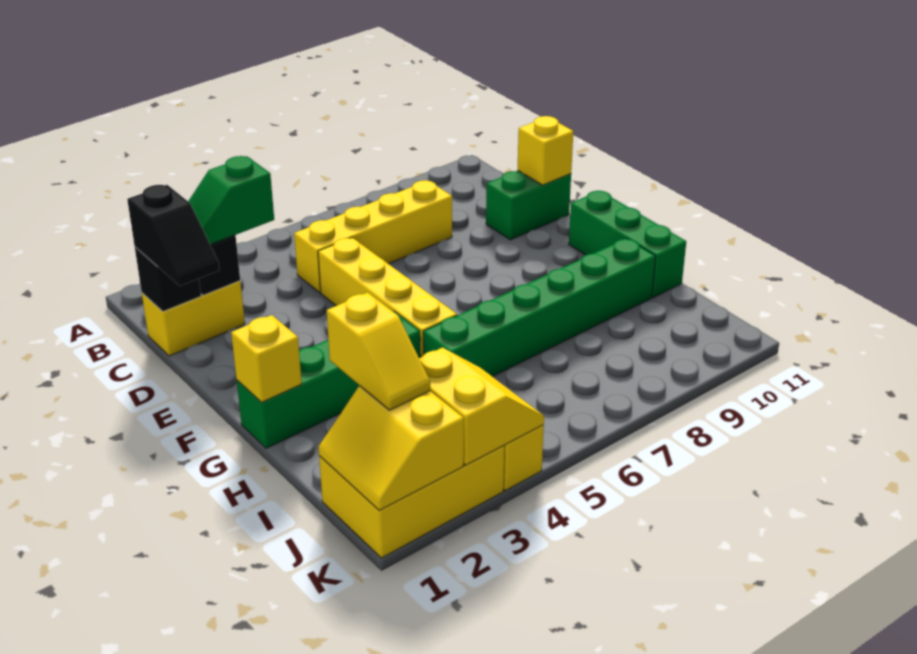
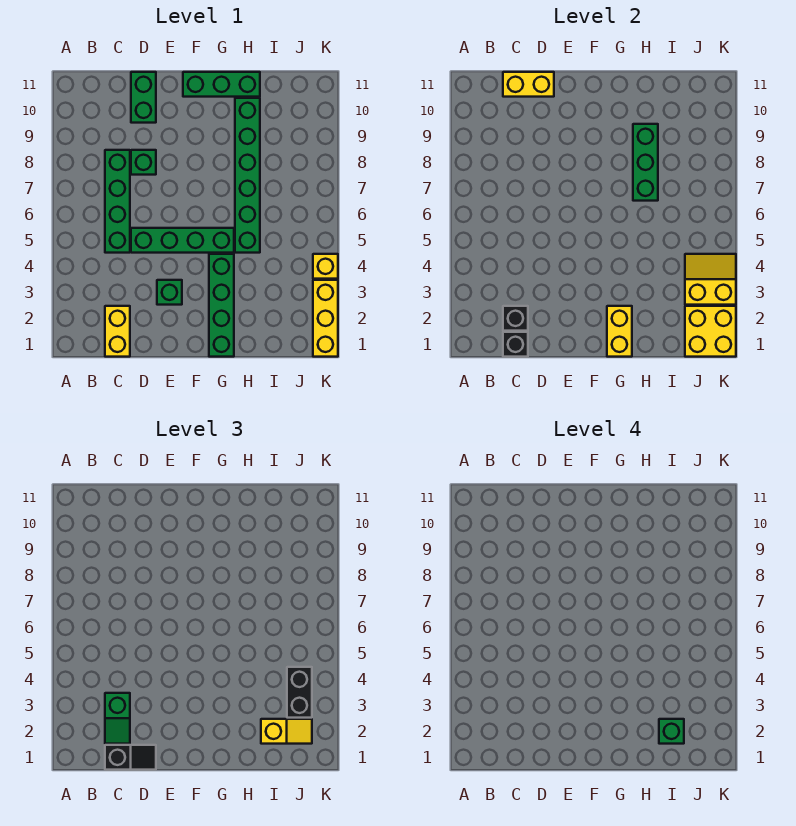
yellow 1x4 brick [294,180,452,292] -> green 1x4 brick [105,150,130,253]
yellow 1x4 brick [318,238,457,357] -> green 1x4 brick [131,228,234,253]
none -> green 1x1 brick [131,150,156,175]
yellow 1x1 brick [518,116,573,185] -> yellow 1x2 brick [503,72,554,97]
none -> green 1x1 brick [157,280,182,305]
yellow 1x1 brick [231,315,302,402] -> yellow 1x2 brick [607,306,632,357]
none -> green 1x3 brick [633,124,658,201]
none -> green 1x1 brick [659,719,684,744]
yellow 2x3 brick [319,446,504,558] -> yellow 1x3 brick [313,280,338,357]
yellow 2x2 slope [319,386,464,510] -> yellow 2x2 brick [685,306,736,357]
none -> black 1x2 brick [287,667,312,718]

